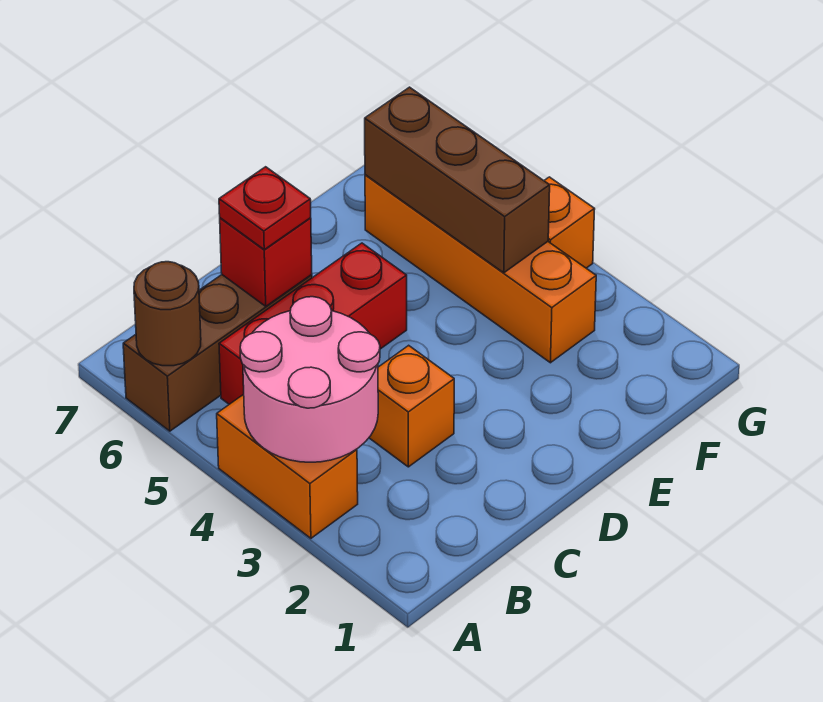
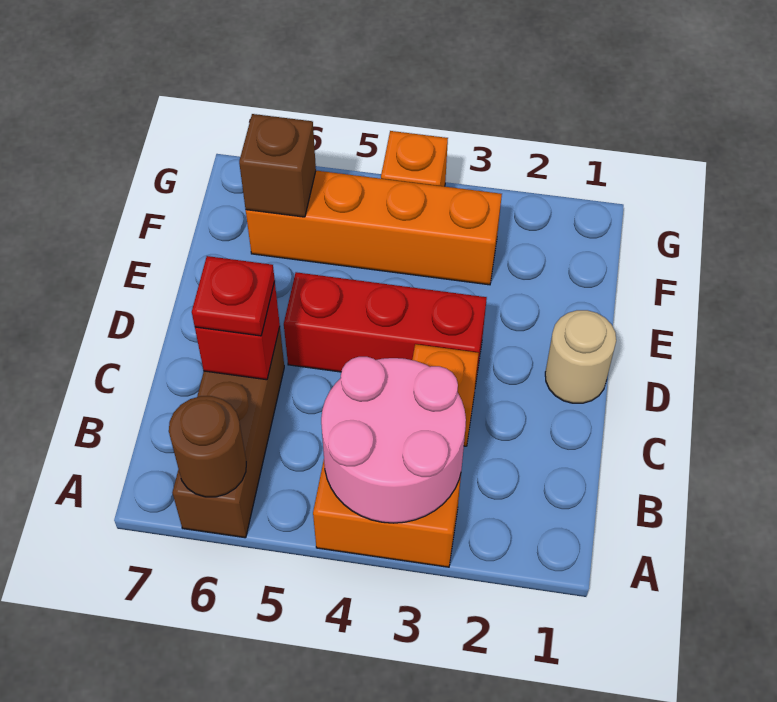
red 1x3 brick [219,243,407,404] -> red 1x3 brick turned to [284,272,487,386]
none -> tan 1x1 round brick [545,310,616,403]
brown 1x3 brick [365,87,550,273] -> brown 1x1 brick [239,114,316,217]

